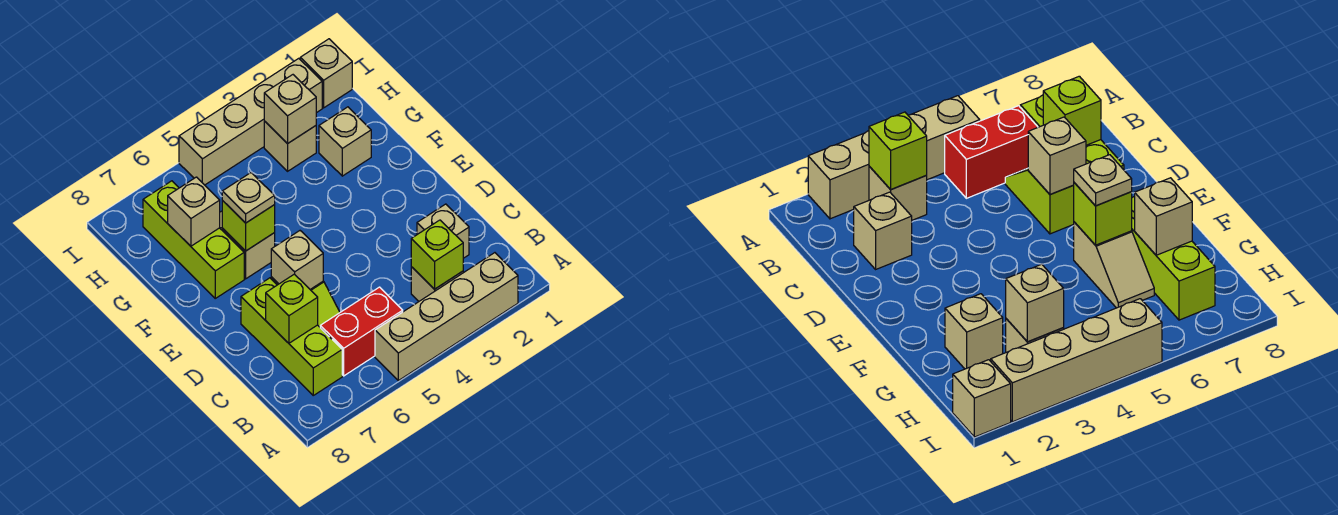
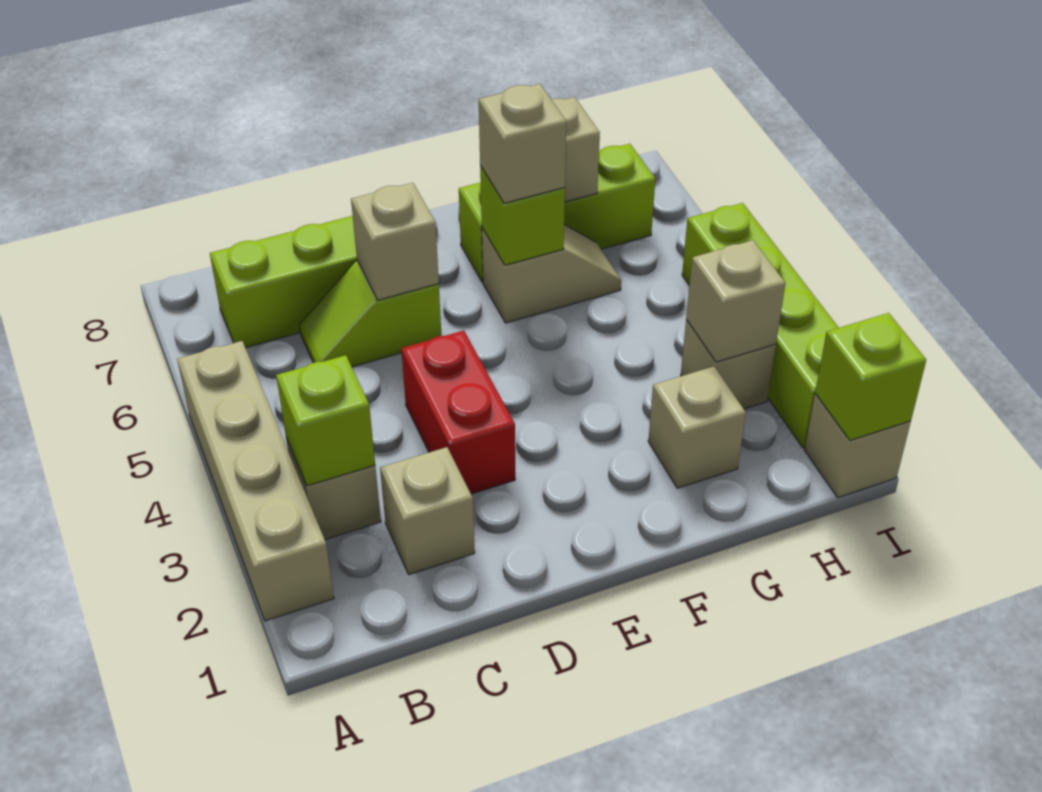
red 1x2 brick [320,287,403,376] -> red 1x2 brick moved to [401,331,515,494]
lime 1x1 brick [266,274,318,343] -> lime 1x1 brick moved to [815,313,926,440]
tan 1x1 plate [222,173,275,223] -> tan 1x1 brick [479,84,566,203]
tan 1x4 brick [179,58,322,185] -> lime 1x4 brick [682,203,839,448]

